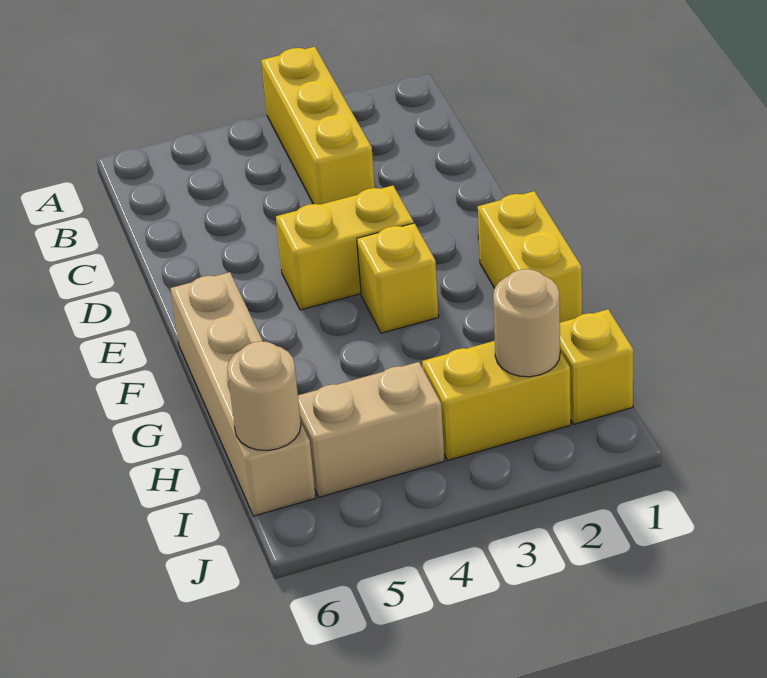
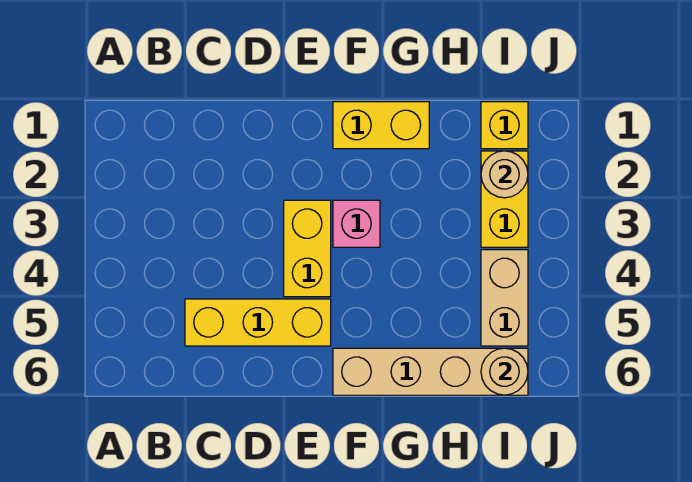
yellow 1x3 brick [261,47,375,204] -> yellow 1x3 brick moved to [185,299,331,346]
yellow 1x1 brick [357,223,439,333] -> pink 1x1 brick [333,200,380,247]

